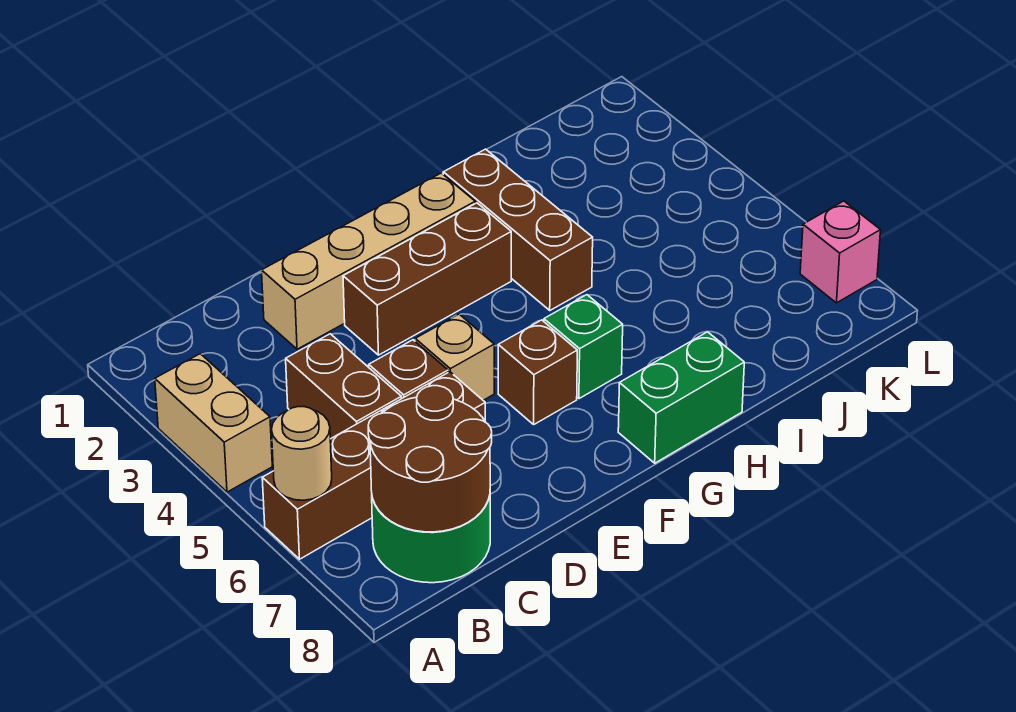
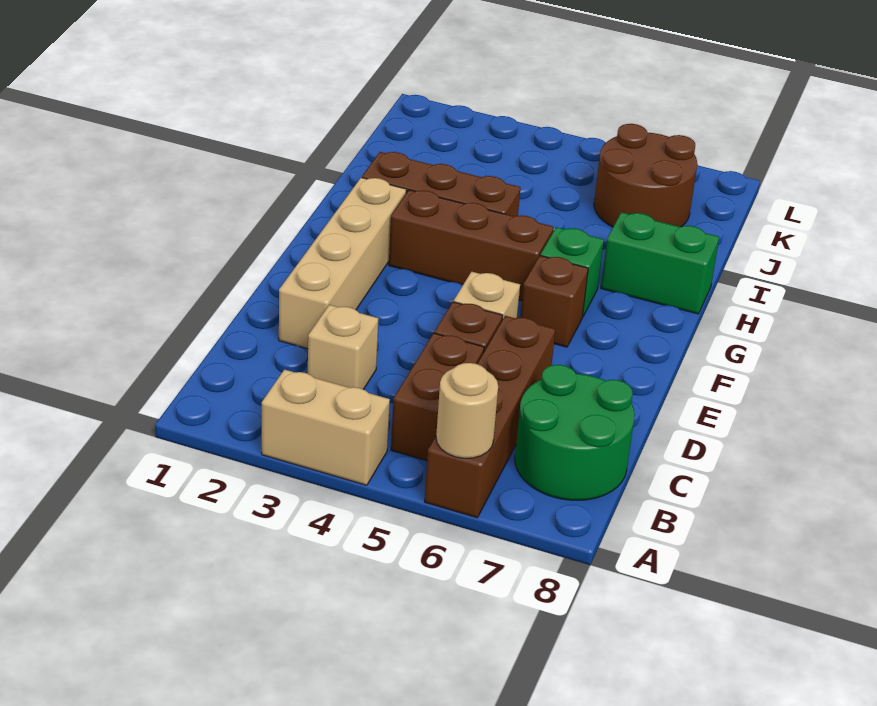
brown 2x2 round brick [368,386,492,532] -> brown 2x2 round brick moved to [594,124,697,227]
none -> tan 1x1 brick [308,305,378,389]
brown 1x2 brick [286,334,401,439] -> brown 1x2 brick turned to [391,333,484,461]
brown 1x3 brick [343,203,511,355] -> brown 1x3 brick turned to [389,190,554,301]
green 1x2 brick [618,332,744,463] -> green 1x2 brick turned to [601,212,719,314]
pink 1x1 brick [800,201,881,303] -> none

